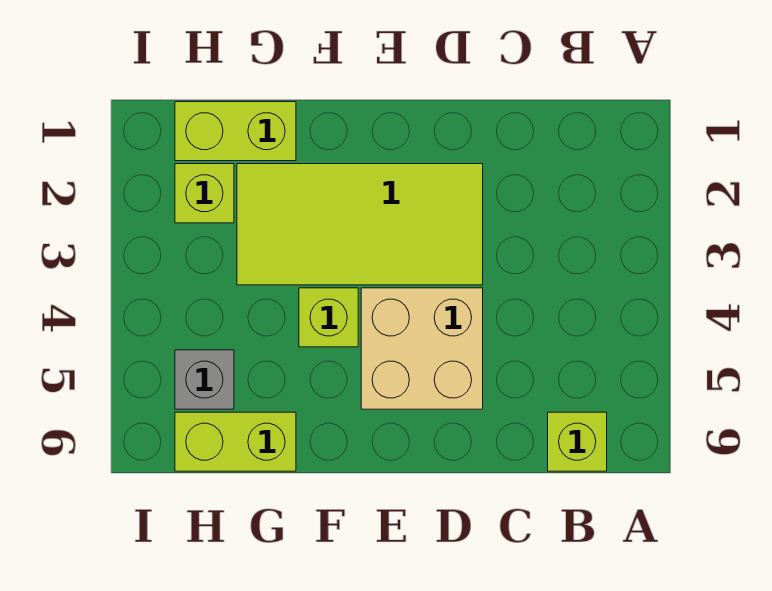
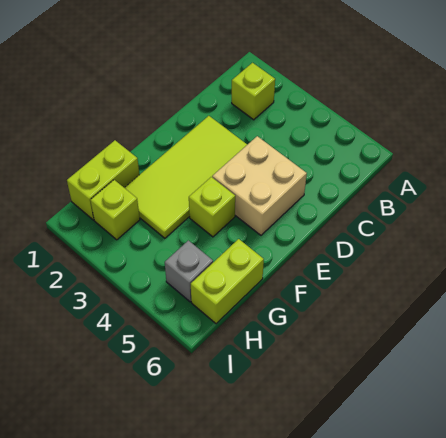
lime 1x1 brick [548,412,607,471] -> lime 1x1 brick moved to [232,63,275,120]

